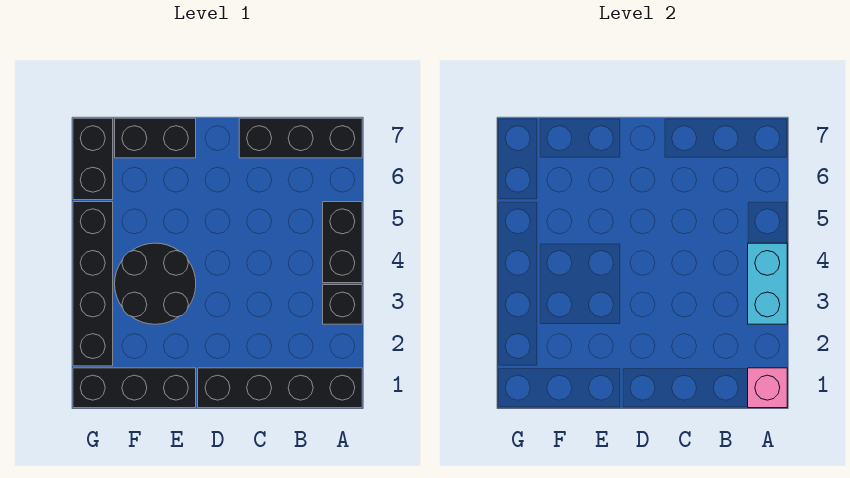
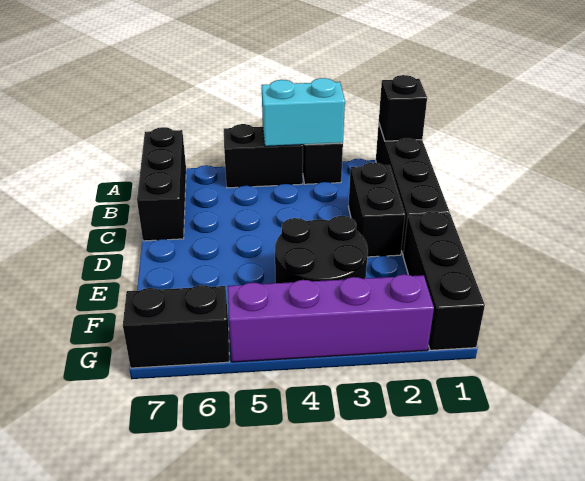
pink 1x1 brick [748,368,787,408] -> black 1x1 brick [379,75,427,141]
black 1x2 brick [115,118,196,158] -> black 1x2 brick moved to [348,163,405,257]
black 1x4 brick [73,202,113,366] -> purple 1x4 brick [228,274,434,362]

